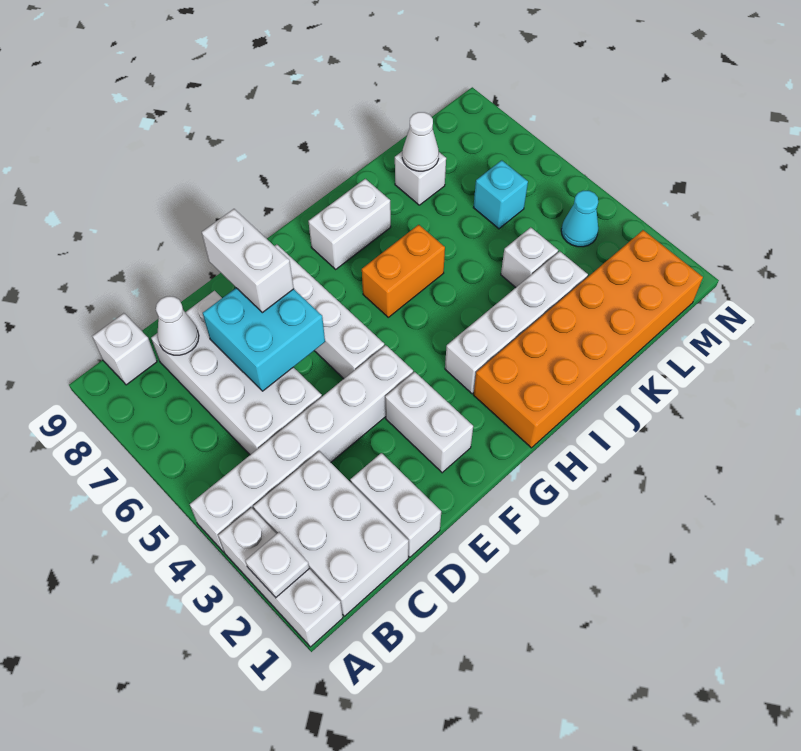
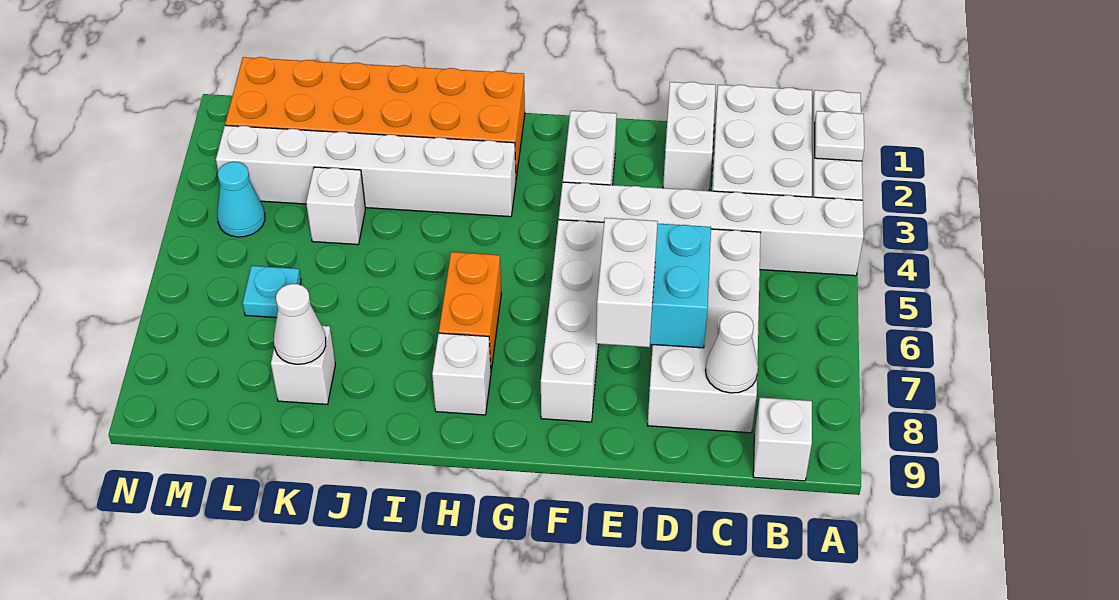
white 1x4 brick [445,251,588,394] -> white 1x6 brick [216,125,516,217]
orange 1x2 brick [362,225,445,317] -> orange 1x2 brick turned to [439,252,501,370]
white 1x2 brick [308,179,391,269] -> white 1x1 brick [432,333,491,415]
cyan 1x1 brick [473,160,528,229] -> cyan 1x1 plate [243,266,301,318]

